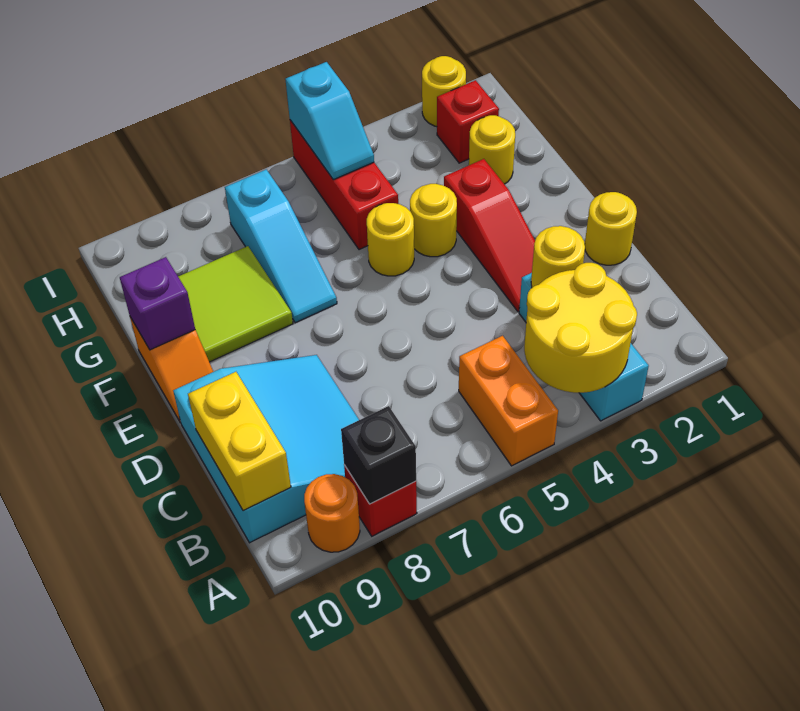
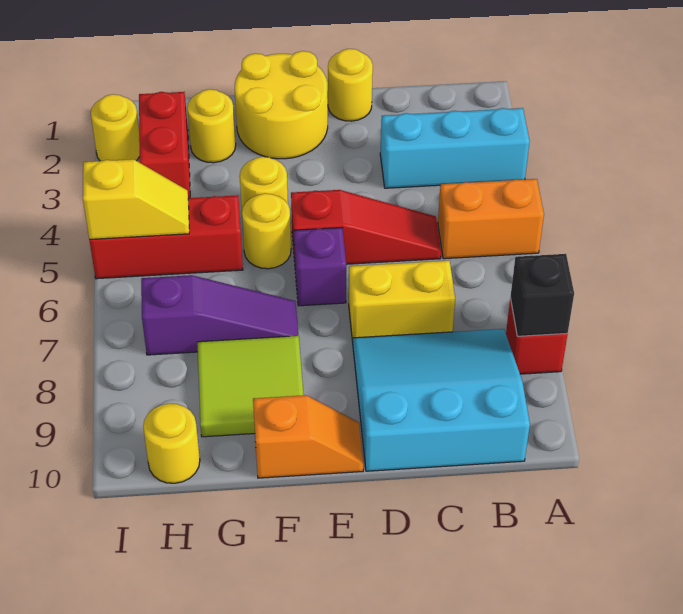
yellow 2x2 round brick [524,263,637,393] -> yellow 2x2 round brick moved to [235,51,328,159]
orange 1x1 round brick [304,474,360,552] -> none
yellow 1x2 brick [188,372,291,511] -> yellow 1x2 brick moved to [349,261,455,342]
yellow 1x1 round brick [531,226,585,287] -> yellow 1x1 round brick moved to [143,404,200,483]
red 1x3 slope [444,159,535,311] -> red 1x3 slope moved to [291,190,441,264]
cyan 1x3 slope [225,169,337,323] -> purple 1x3 slope [141,275,298,355]
purple 1x1 brick [120,257,195,350] -> purple 1x1 brick moved to [294,228,346,306]
red 1x1 brick [437,80,499,163] -> red 1x2 brick [139,92,190,198]
cyan 1x2 slope [285,62,374,180] -> yellow 1x2 slope [83,159,189,239]

